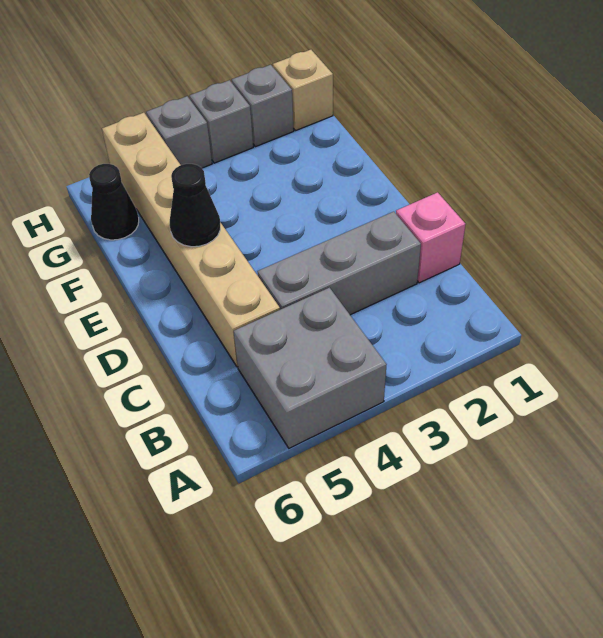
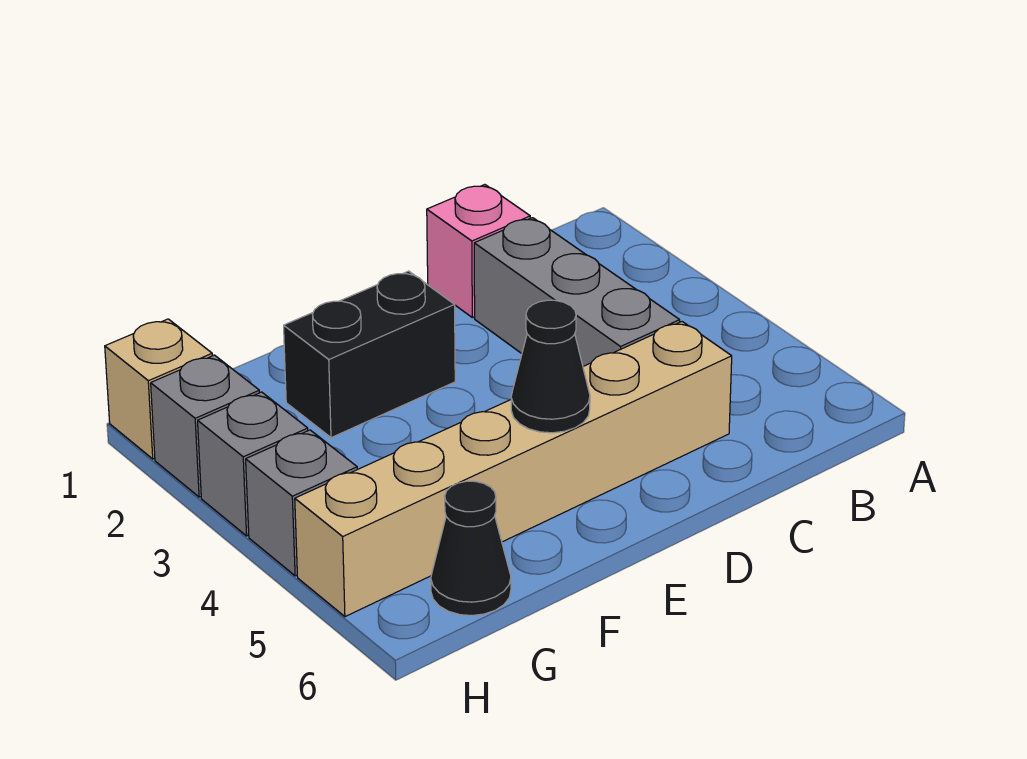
grey 2x2 brick [234,288,387,448] -> none
none -> black 1x2 brick [284,271,455,438]

